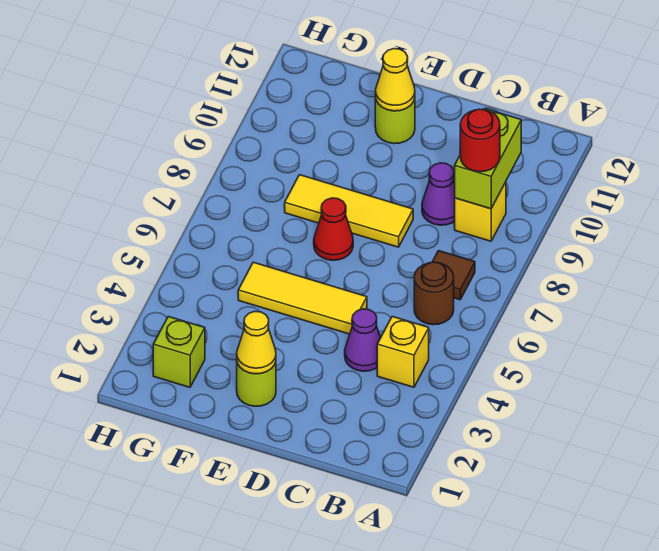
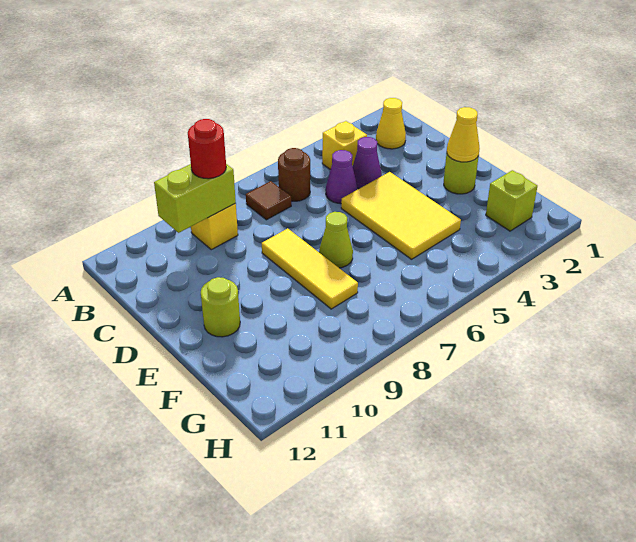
purple 1x1 cone [422,163,455,225] -> purple 1x1 cone moved to [326,150,357,204]
yellow 1x3 tile [238,262,367,334] -> yellow 2x3 tile [341,172,461,259]
red 1x1 cone [314,198,353,260] -> lime 1x1 cone [319,212,353,268]
yellow 1x1 cone [375,49,415,111] -> yellow 1x1 cone moved to [376,98,406,149]

